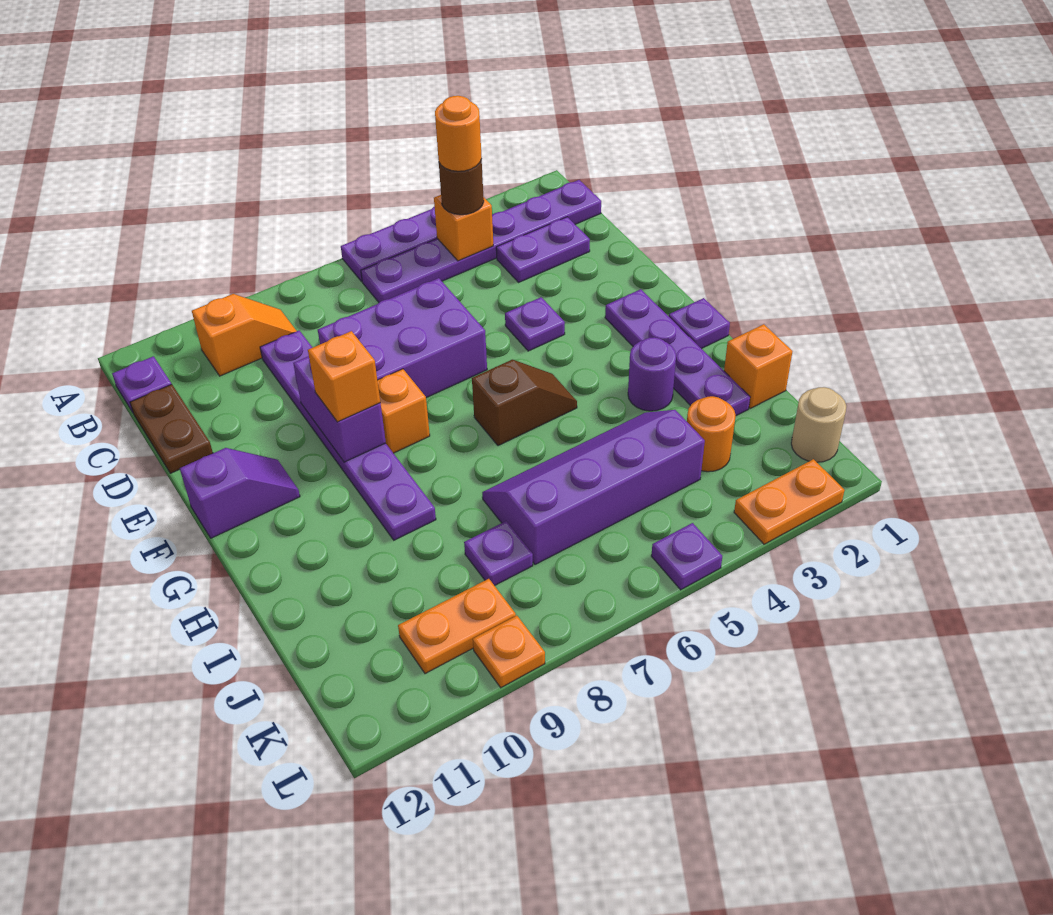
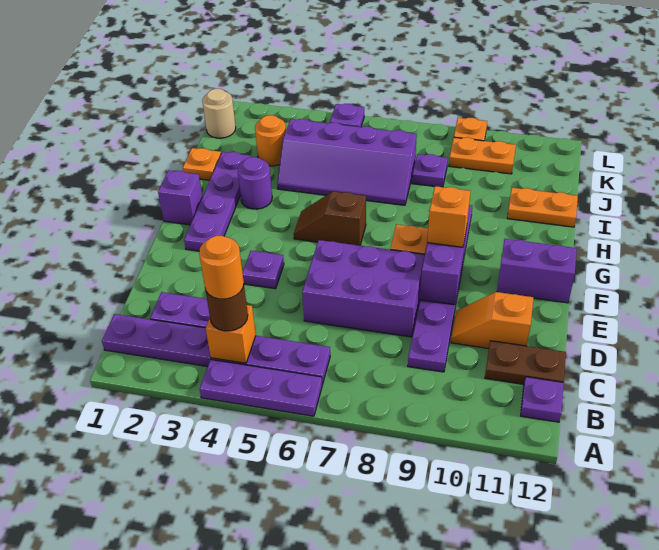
orange 1x2 slope [192,294,296,376] -> orange 1x2 slope moved to [451,292,534,348]
brown 1x2 plate [130,384,213,473] -> brown 1x2 plate turned to [485,341,566,384]
purple 1x2 slope [180,448,300,538] -> purple 1x2 brick [497,239,577,303]
purple 1x1 plate [669,298,730,349] -> purple 1x1 brick [158,170,203,225]
orange 1x1 brick [724,324,793,408] -> orange 1x1 plate [183,148,221,180]
orange 1x2 plate [734,459,845,544] -> orange 1x2 plate moved to [507,188,578,227]

